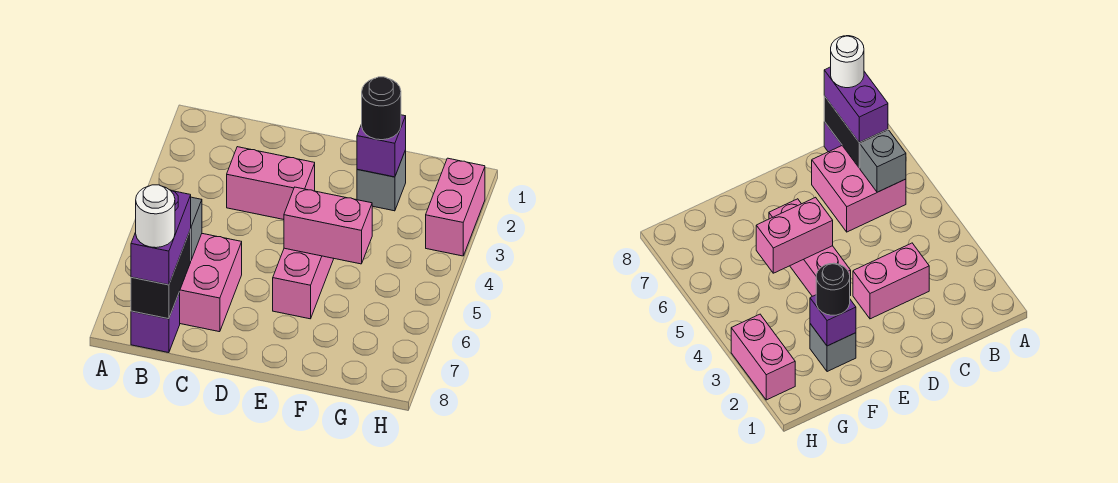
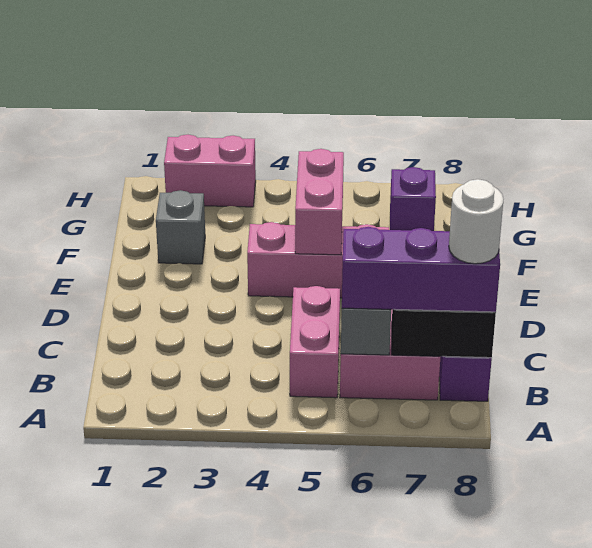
purple 1x2 brick [131,190,191,285] -> purple 1x3 brick [342,227,500,312]
pink 1x2 brick [227,147,315,220] -> pink 1x2 brick moved to [290,286,340,398]
purple 1x1 brick [357,115,406,177] -> purple 1x1 brick moved to [390,167,436,231]
black 1x1 round brick [362,77,401,140] -> none

